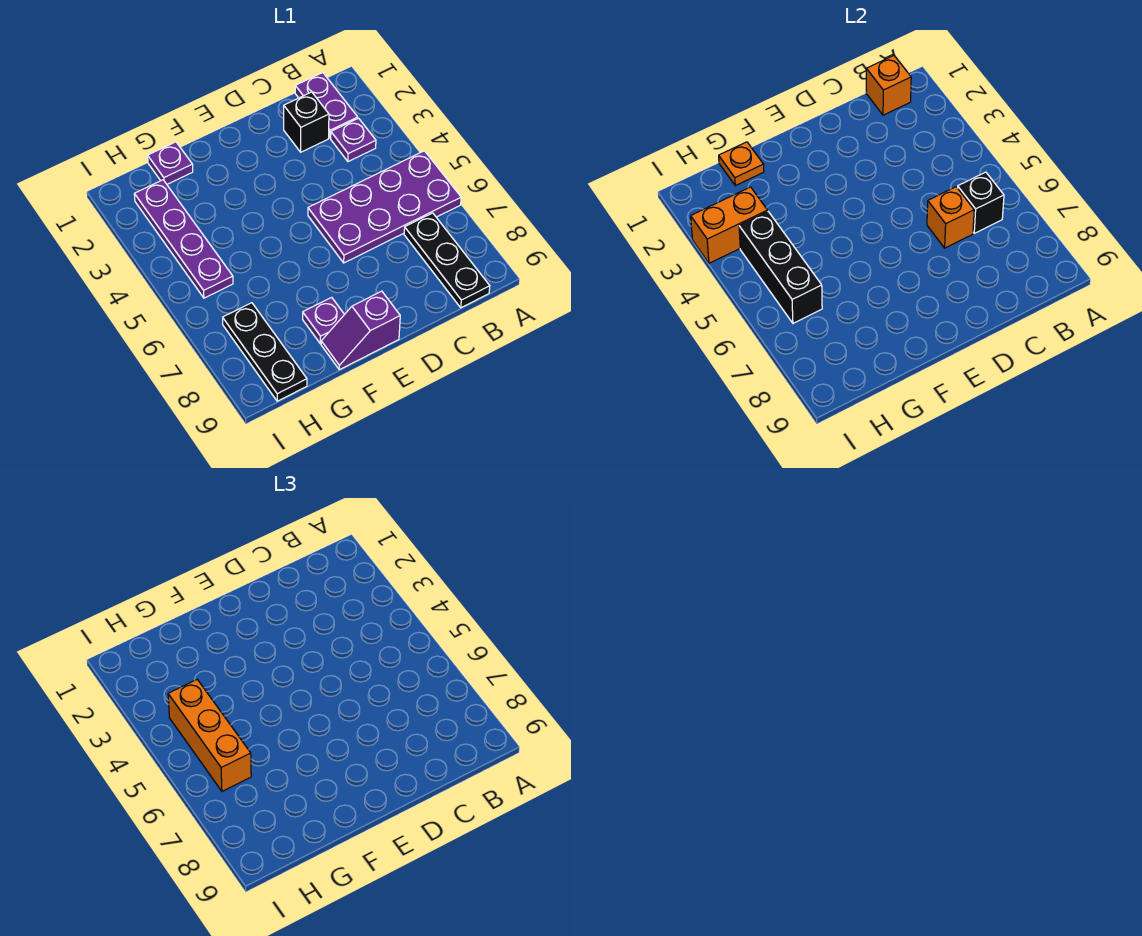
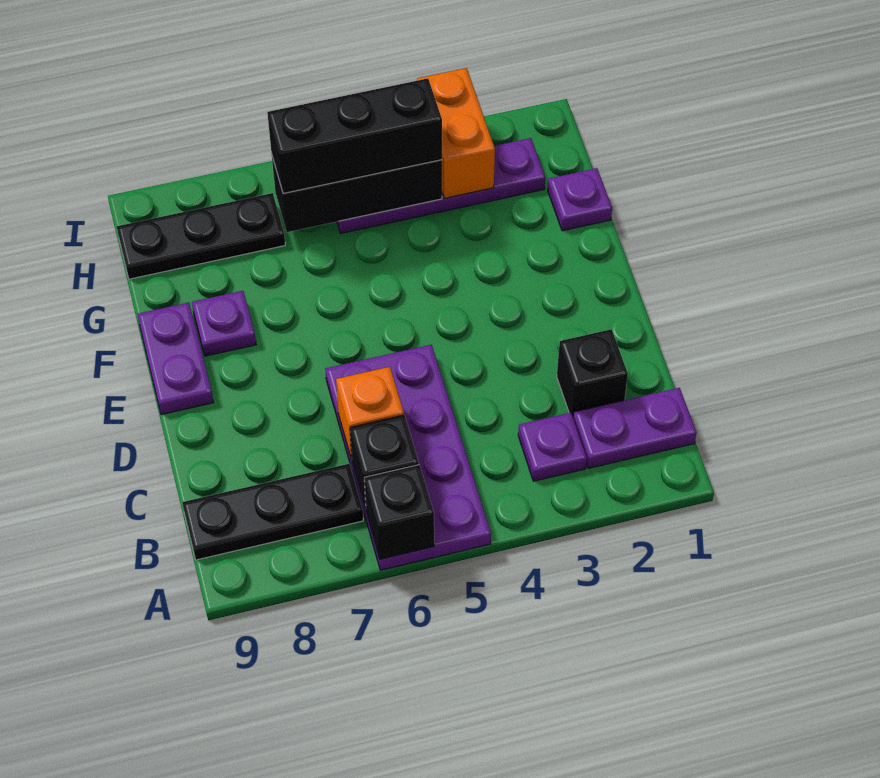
none -> black 1x1 brick [364,465,434,559]
orange 1x1 brick [866,56,911,115] -> none
purple 1x2 slope [321,291,400,370] -> purple 1x2 plate [138,303,213,415]
orange 1x1 plate [719,142,764,186] -> none
orange 1x3 brick [168,680,251,791] -> black 1x3 brick [267,78,442,193]

